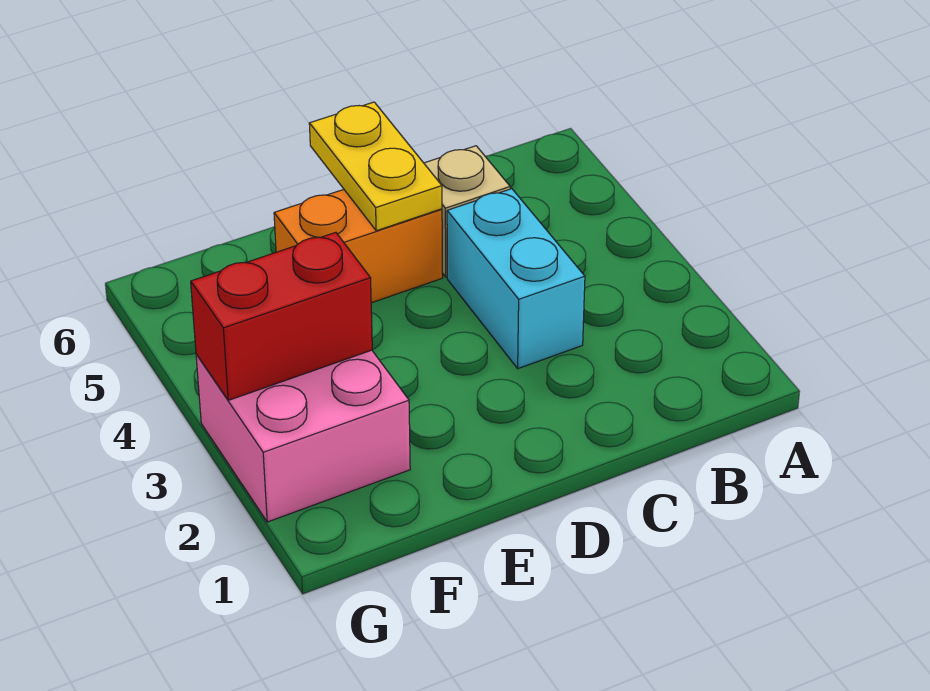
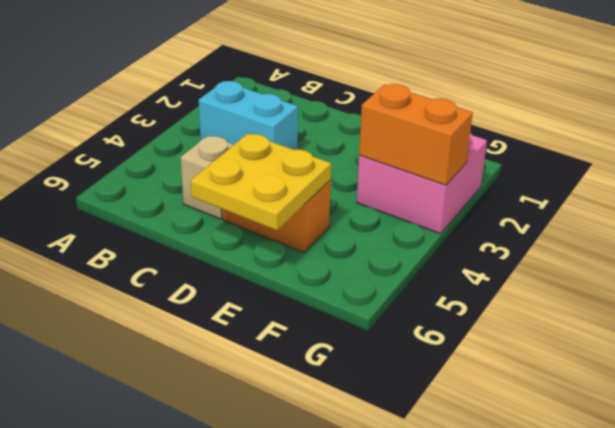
cyan 1x2 brick [447,189,585,369] -> cyan 1x2 brick turned to [199,81,298,150]
yellow 1x2 plate [309,102,442,231] -> yellow 2x2 plate [190,134,331,230]
red 1x2 brick [191,232,372,400] -> orange 1x2 brick [359,84,473,185]

